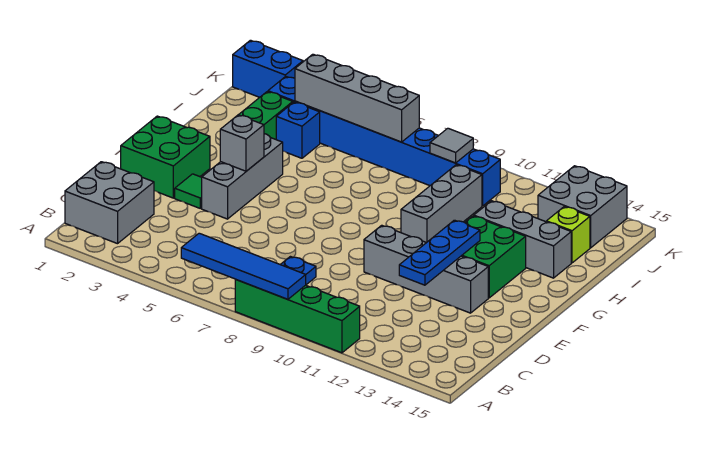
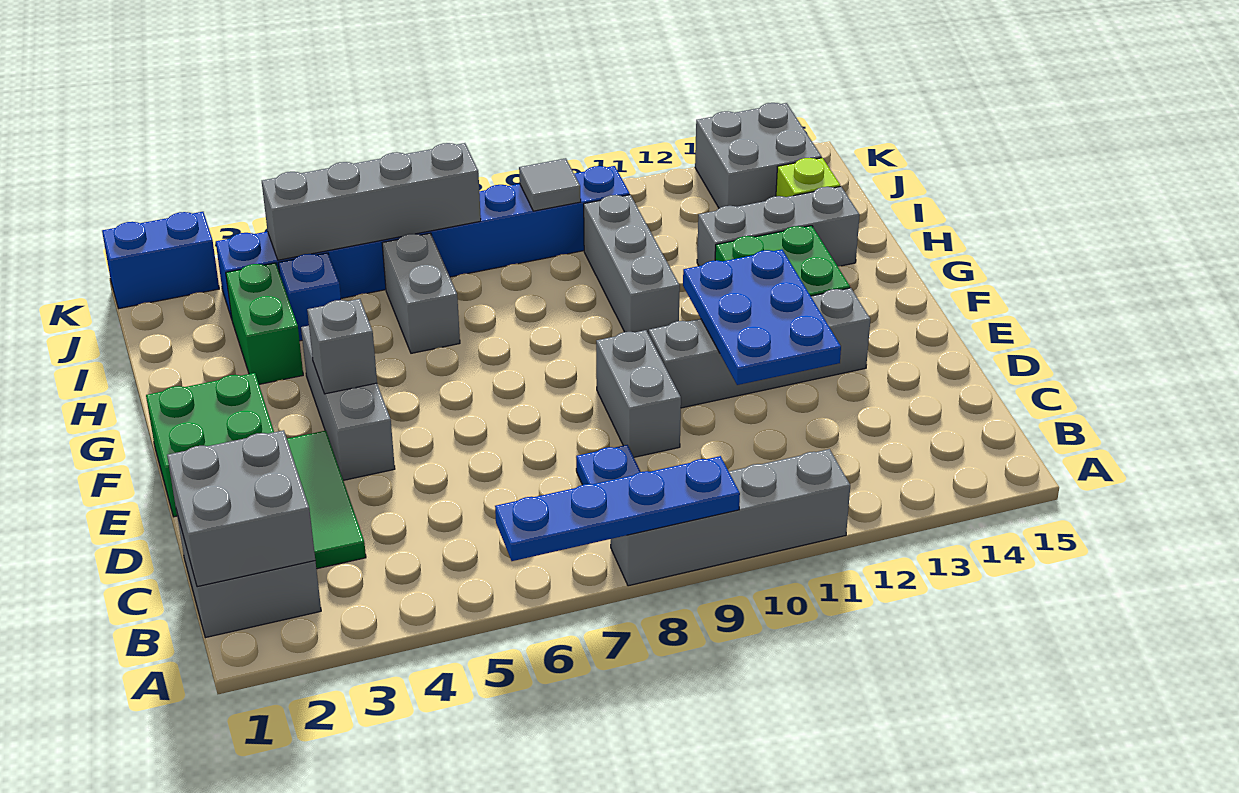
blue 1x4 tile [181,233,306,299] -> blue 1x4 plate [495,456,740,561]
green 1x4 brick [235,280,360,353] -> grey 1x4 brick [611,449,850,586]
none -> grey 2x2 brick [167,430,315,587]
none -> grey 1x2 brick [596,330,681,457]
blue 1x3 plate [399,220,480,285] -> blue 2x3 plate [683,250,841,385]
green 1x1 tile [175,174,202,208] -> green 1x3 tile [287,431,366,569]
none -> grey 1x2 brick [382,233,460,353]

